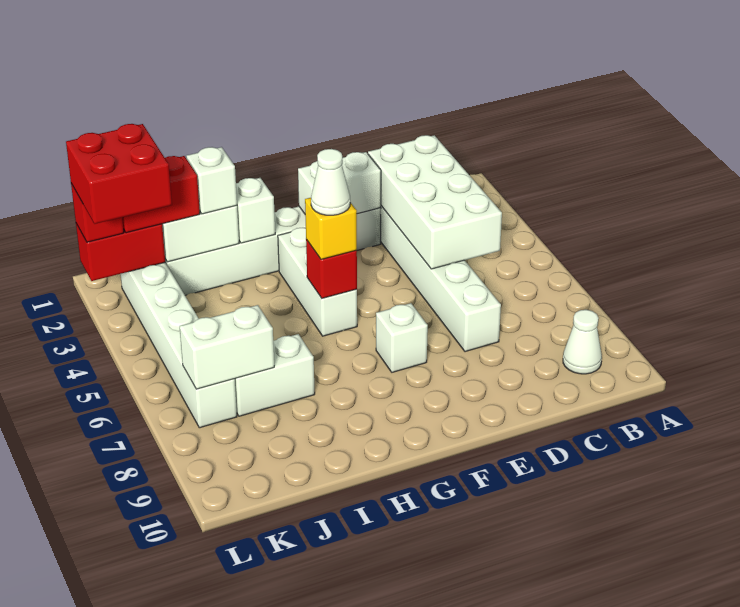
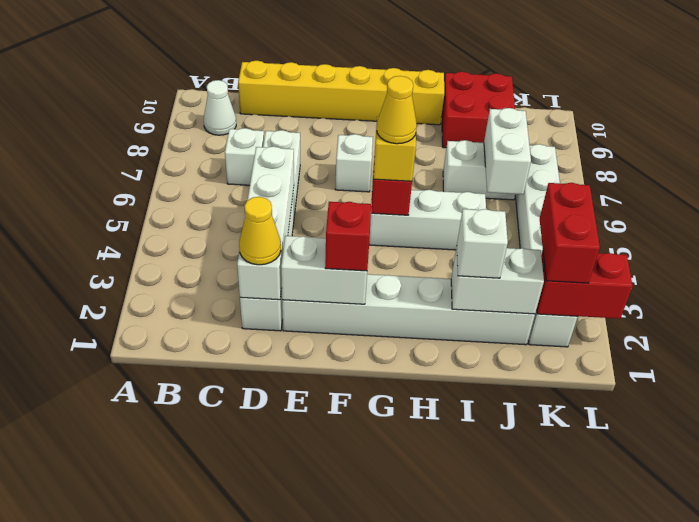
white 2x4 brick [368,135,502,269] -> white 1x4 brick [237,146,294,300]
none -> yellow 1x6 brick [238,61,444,125]
none -> yellow 1x1 cone [239,197,281,265]
white 1x3 brick [278,228,357,336] -> white 1x3 brick turned to [369,190,486,250]
white 1x1 cone [311,149,350,215] -> yellow 1x1 cone [377,76,417,144]
white 1x1 brick [236,178,275,243] -> white 1x1 brick moved to [225,128,264,185]
red 1x2 brick [122,156,200,233] -> red 1x2 brick turned to [540,183,600,283]
white 1x2 brick [180,305,274,389] -> white 1x2 brick turned to [484,108,531,194]
red 2x2 brick [66,124,172,224] -> red 2x2 brick moved to [442,72,515,148]
red 1x1 brick [71,184,124,242] -> red 1x1 brick moved to [325,202,371,271]

